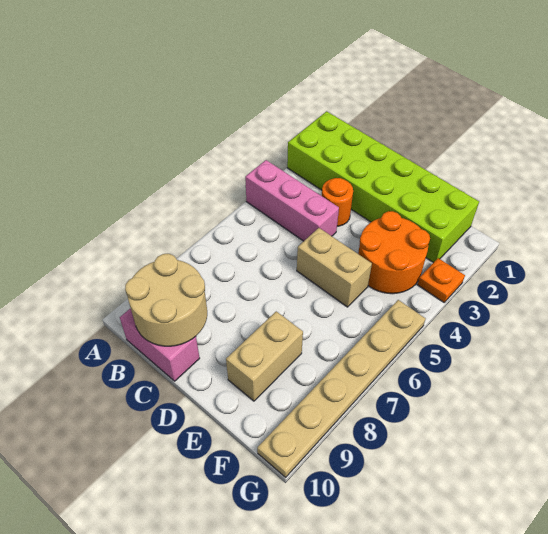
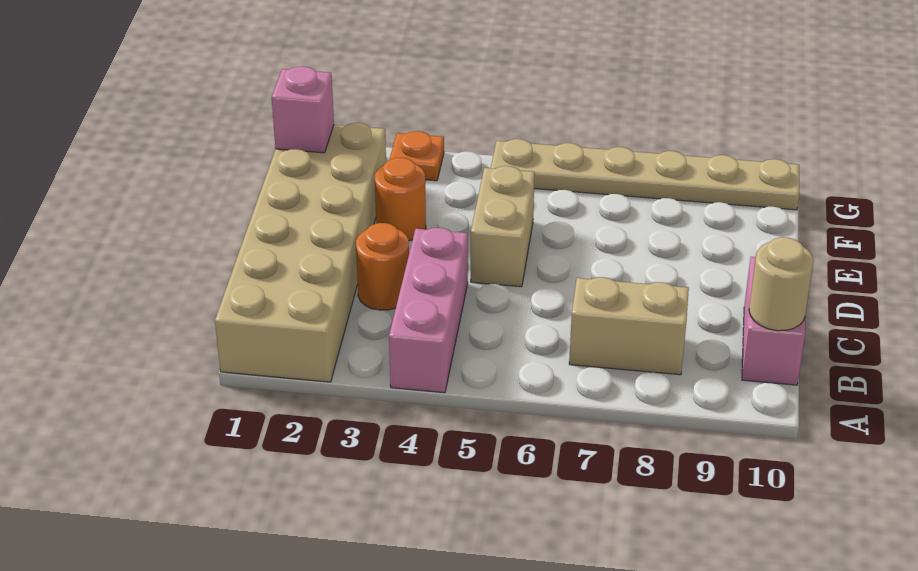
lime 2x6 brick [287,111,479,263] -> tan 2x6 brick [215,123,386,382]
tan 2x2 round brick [125,254,207,346] -> tan 1x1 round brick [749,237,813,331]
orange 2x2 round brick [358,211,430,294] -> orange 1x1 round brick [375,158,426,241]
tan 1x2 brick [226,311,303,401] -> tan 1x2 brick moved to [569,277,689,375]
none -> pink 1x1 brick [272,66,334,153]

